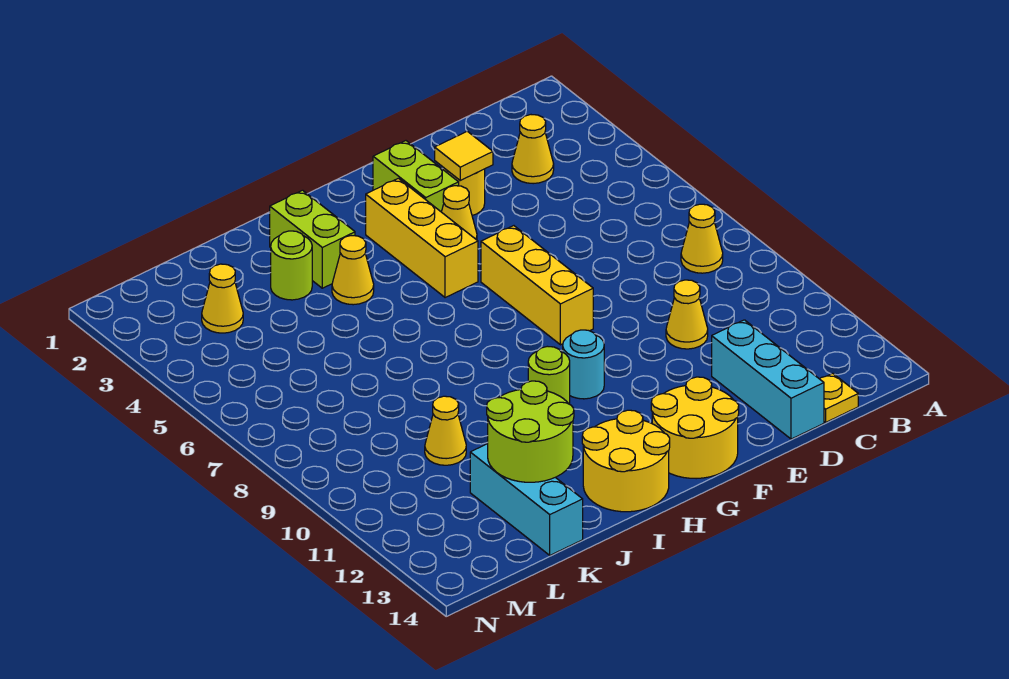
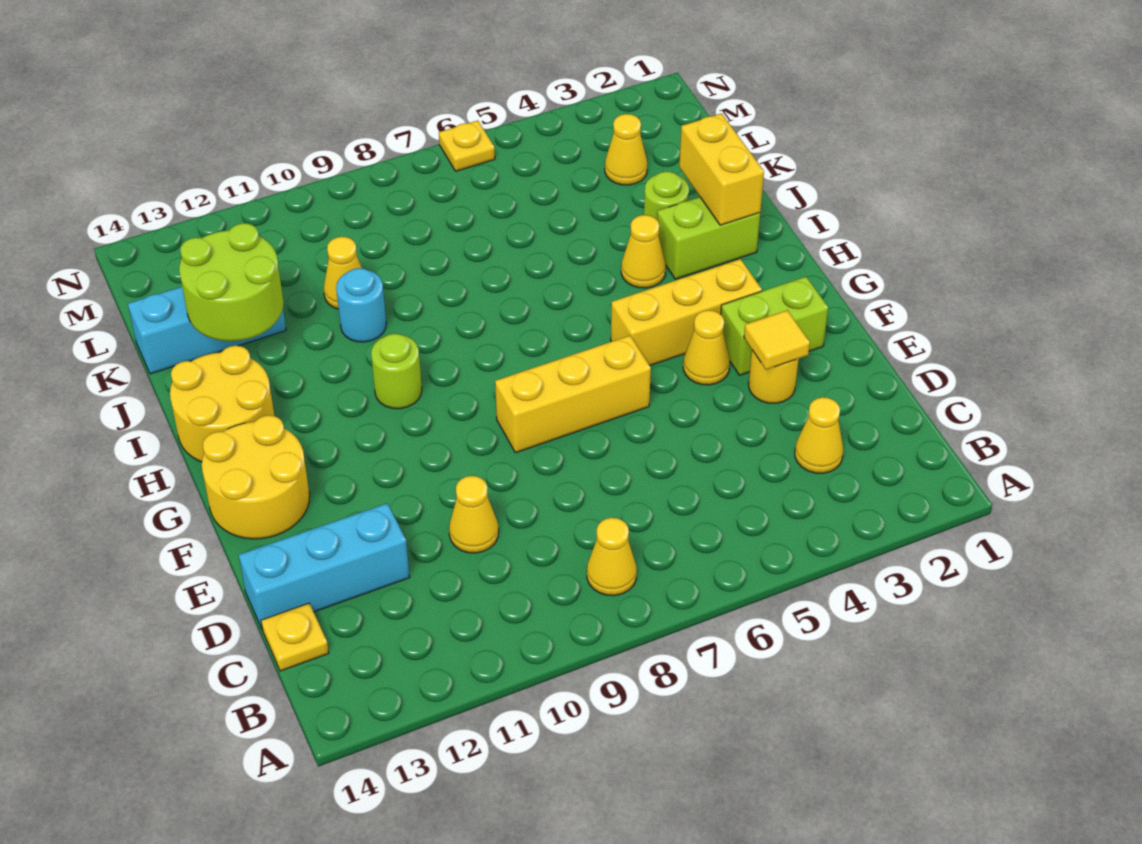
cyan 1x1 round brick [563,330,604,399] -> cyan 1x1 round brick moved to [336,268,386,342]
none -> yellow 1x2 brick [679,113,764,225]
none -> yellow 1x1 plate [439,120,495,171]

